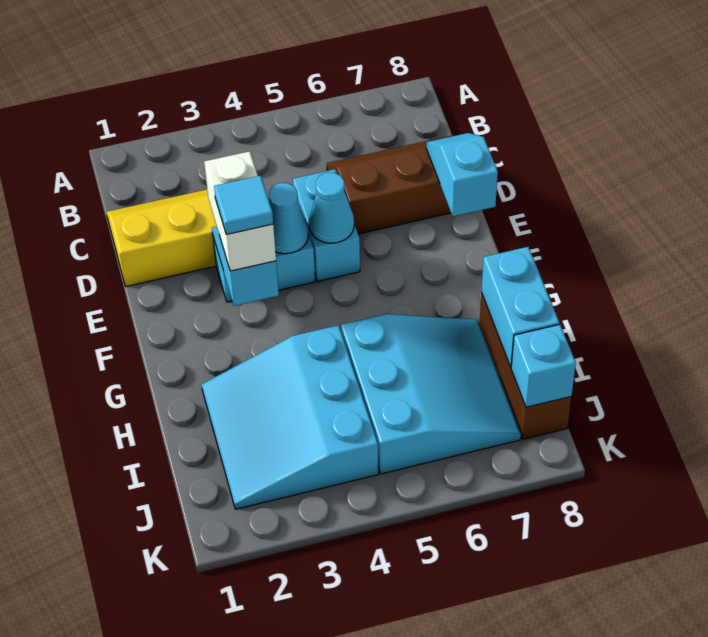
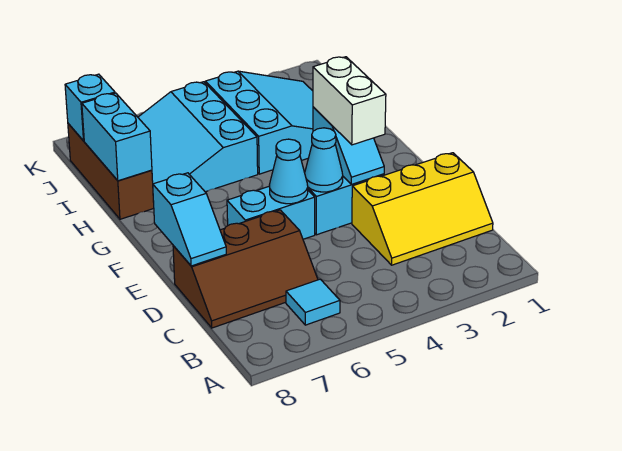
cyan 1x2 brick [293,169,360,281] -> cyan 1x2 brick turned to [227,186,315,239]
cyan 1x1 tile [214,176,273,234] -> cyan 1x1 tile moved to [286,279,340,325]

